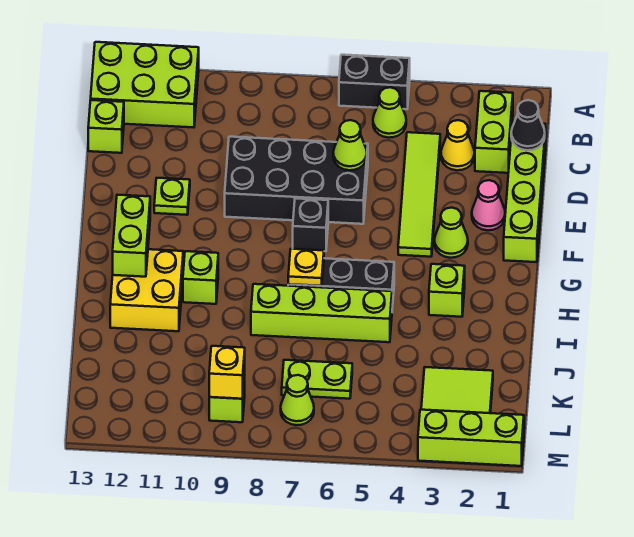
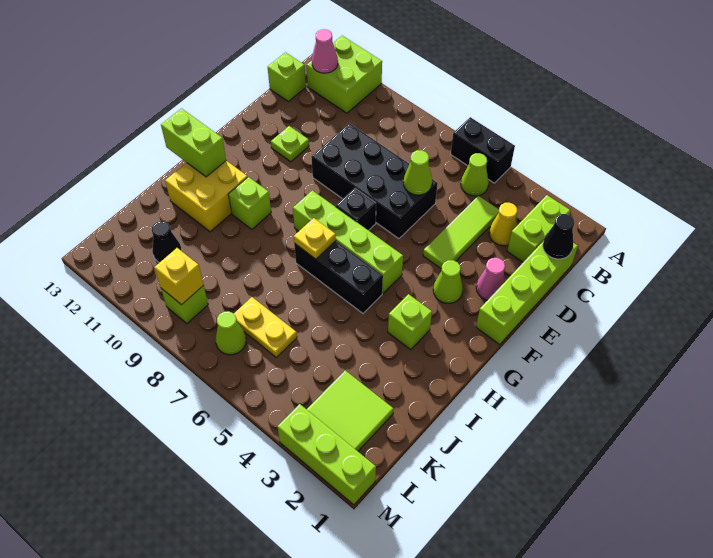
lime 2x3 brick [91,42,199,127] -> lime 2x2 brick [306,36,382,113]
none -> pink 1x1 cone [312,29,338,73]
lime 1x4 tile [398,132,440,257] -> lime 1x3 tile [423,196,499,269]
lime 1x2 brick [113,195,150,277] -> lime 1x2 brick turned to [161,108,226,177]
lime 1x4 brick [251,284,392,342] -> lime 1x4 brick moved to [293,190,403,293]
lime 1x2 plate [282,360,352,399] -> yellow 1x2 plate [234,297,297,357]
none -> black 1x1 cone [152,221,182,263]

